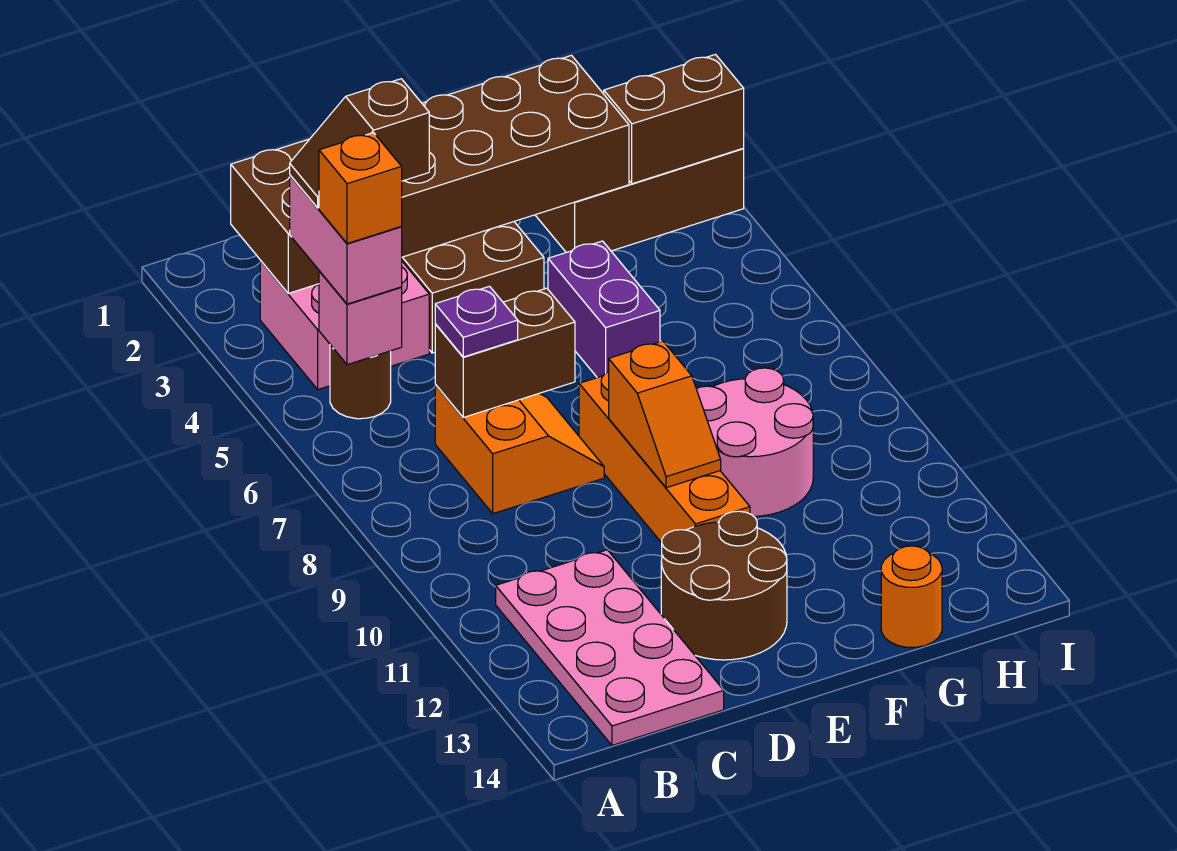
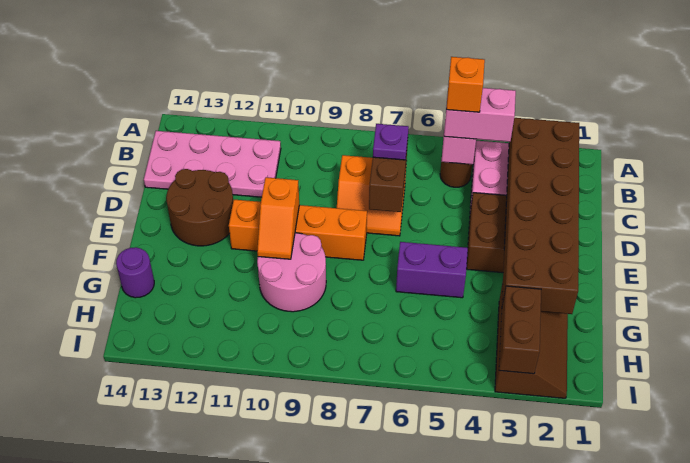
brown 1x2 slope [290,79,429,208] -> none
orange 1x2 slope [609,341,721,488] -> orange 1x2 slope turned to [257,177,299,259]
orange 1x1 round brick [881,546,942,647] -> purple 1x1 round brick [116,247,154,298]

